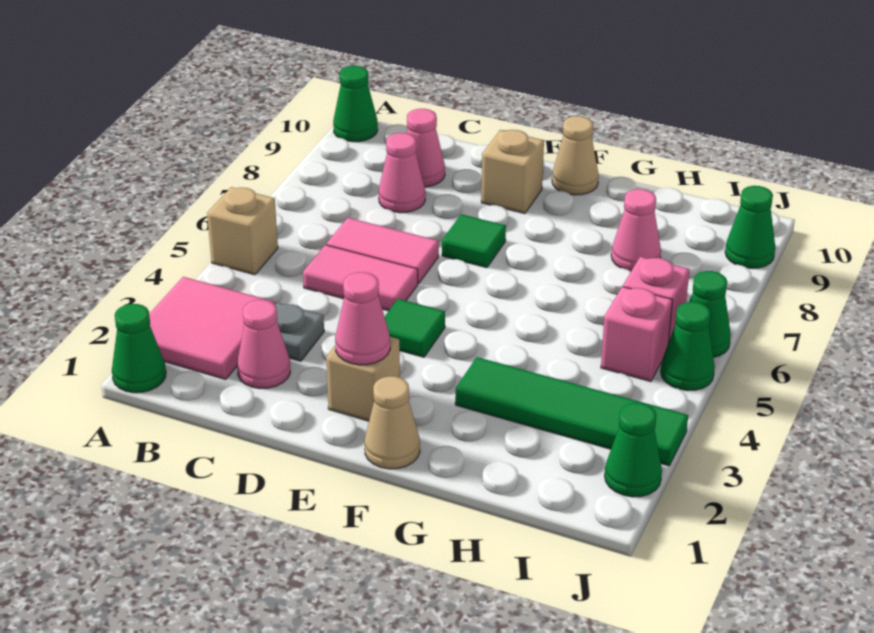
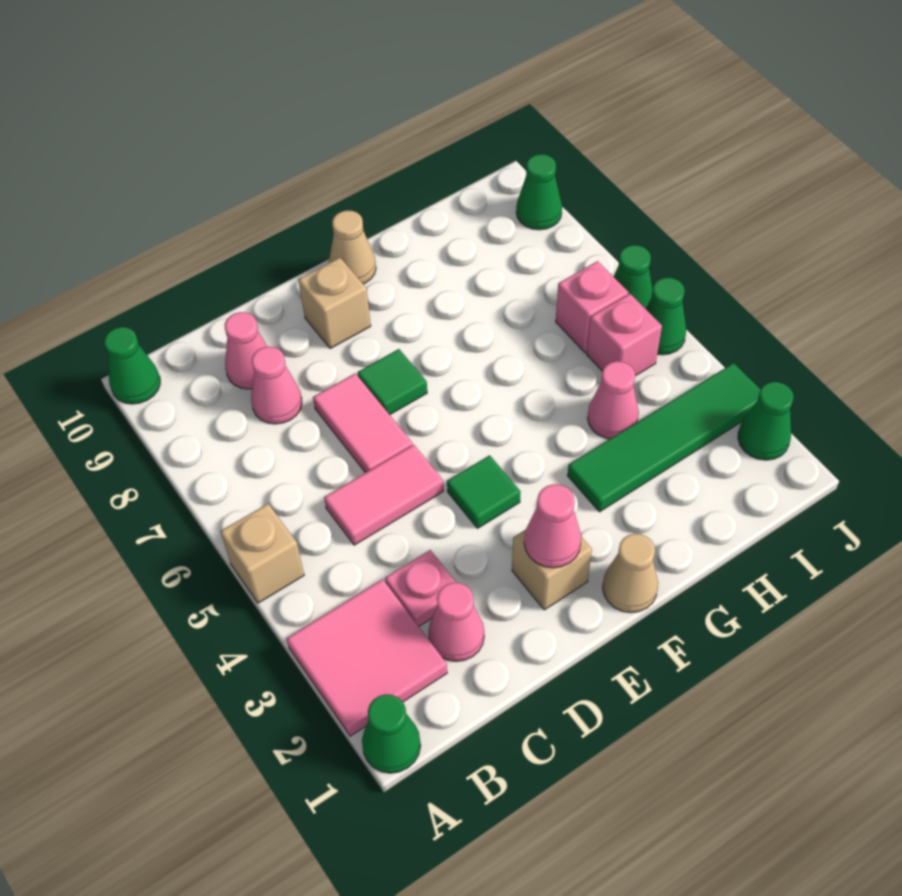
grey 1x1 plate [275,303,324,361] -> pink 1x1 plate [385,550,456,626]
pink 1x2 tile [326,218,439,284] -> pink 1x2 tile turned to [313,373,413,473]
pink 1x1 cone [611,189,661,271] -> pink 1x1 cone moved to [588,361,639,439]

